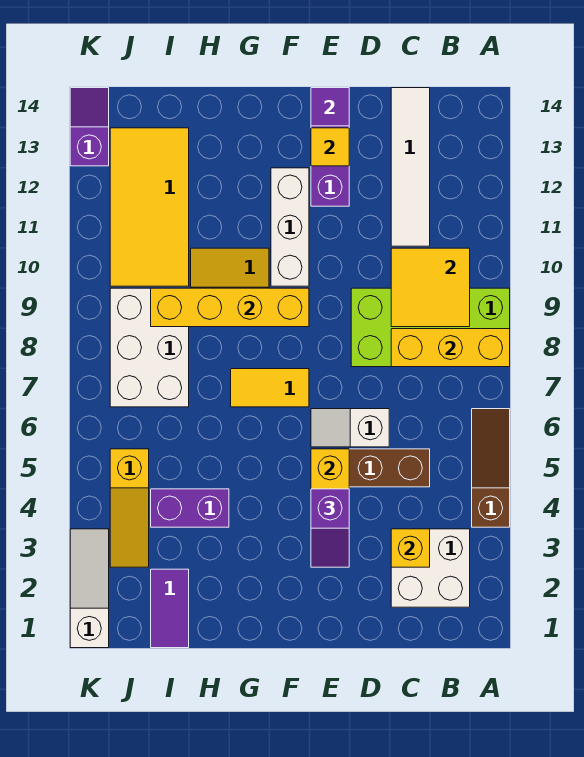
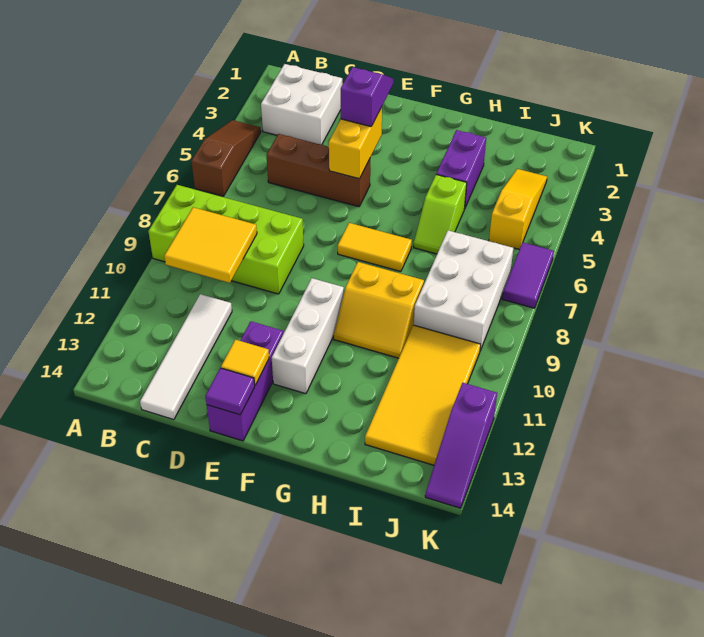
brown 1x3 slope [472,409,510,527] -> brown 1x3 slope turned to [191,120,261,196]
yellow 1x3 brick [391,329,510,367] -> none
yellow 1x1 brick [391,529,430,567] -> none
white 1x2 slope [311,409,389,447] -> none
yellow 1x4 brick [151,288,309,327] -> none
purple 1x2 brick [151,489,229,527] -> purple 1x2 brick turned to [436,130,486,209]
none -> lime 1x2 slope [414,175,467,254]
purple 1x2 tile [151,569,189,648] -> purple 1x2 tile moved to [502,242,554,308]
white 1x3 slope [70,529,109,648] -> none
purple 1x2 slope [70,88,109,166] -> purple 1x3 slope [425,383,497,508]

